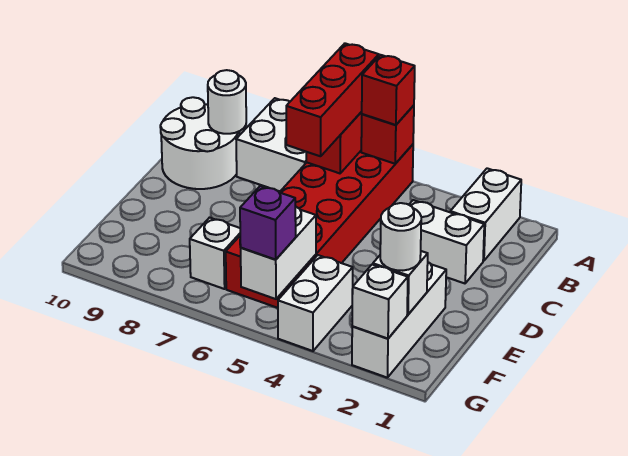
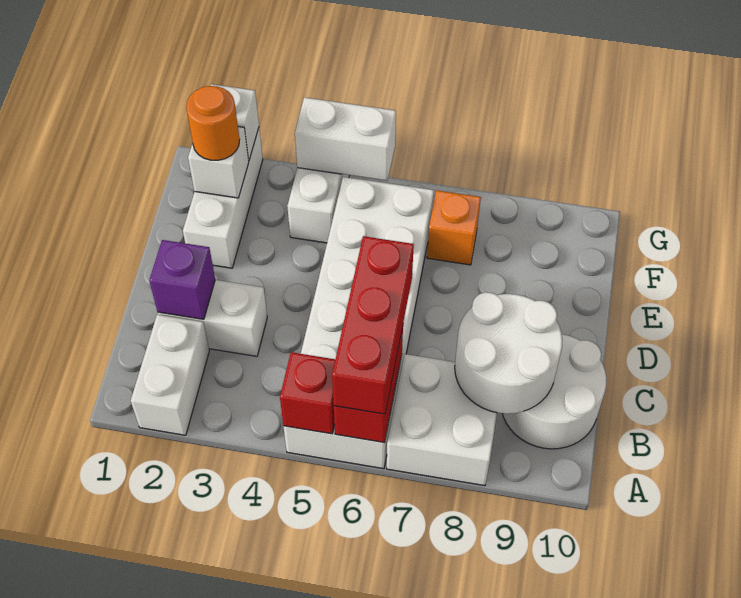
red 2x6 brick [226,145,413,308] -> white 2x6 brick [283,177,434,469]
red 1x1 brick [362,55,415,125] -> none
white 1x1 round brick [208,70,246,134] -> white 2x2 round brick [455,292,563,414]
white 1x1 round brick [380,203,421,271] -> orange 1x1 round brick [186,86,239,160]
white 1x2 brick [241,206,316,299] -> white 1x2 brick turned to [295,97,396,181]
white 1x1 brick [190,218,240,289] -> orange 1x1 brick [427,190,481,265]
purple 1x1 brick [240,186,296,260] -> purple 1x1 brick moved to [149,240,215,319]

